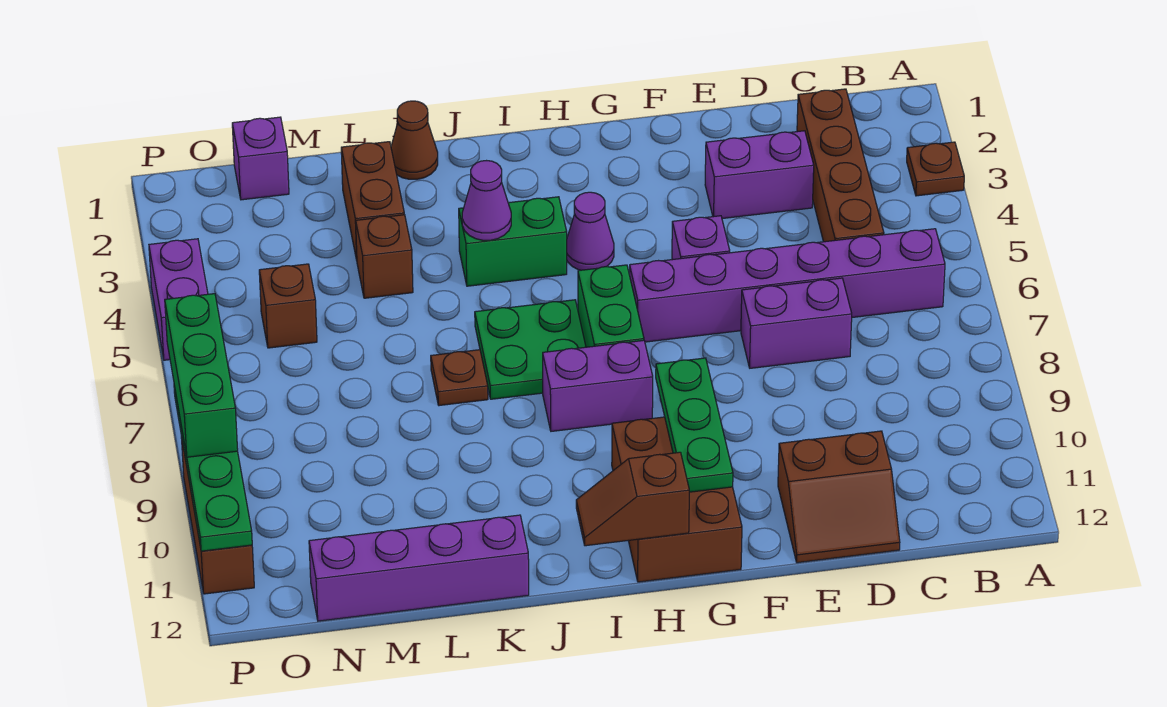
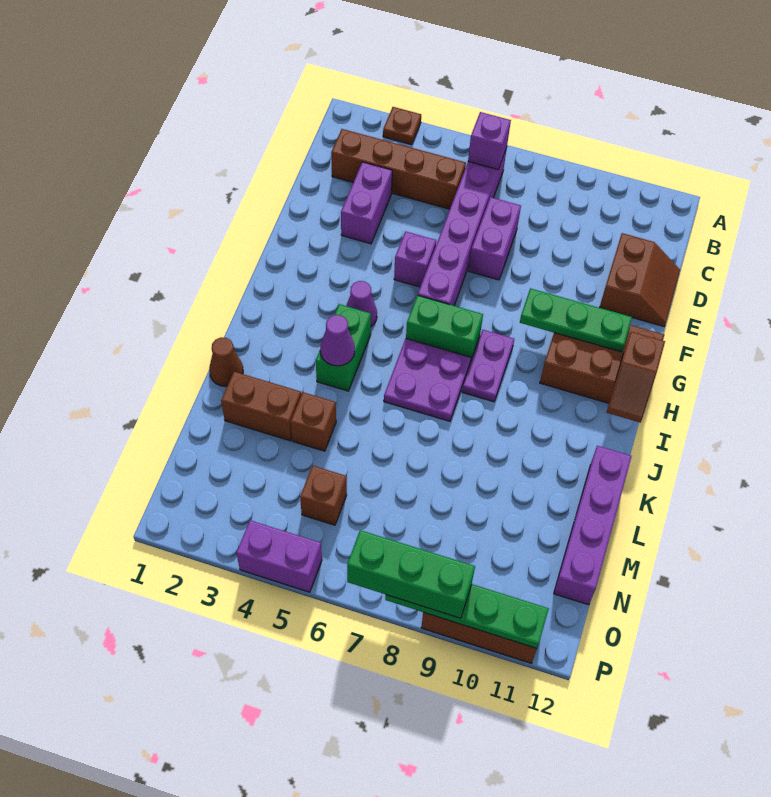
purple 1x2 brick [543,340,653,431] -> purple 1x2 plate [462,330,514,402]
green 2x2 plate [475,300,586,399] -> purple 2x2 plate [384,339,471,421]
brown 1x1 plate [431,350,488,406] -> none
purple 1x1 brick [232,117,289,200] -> purple 1x1 brick moved to [468,112,511,169]

